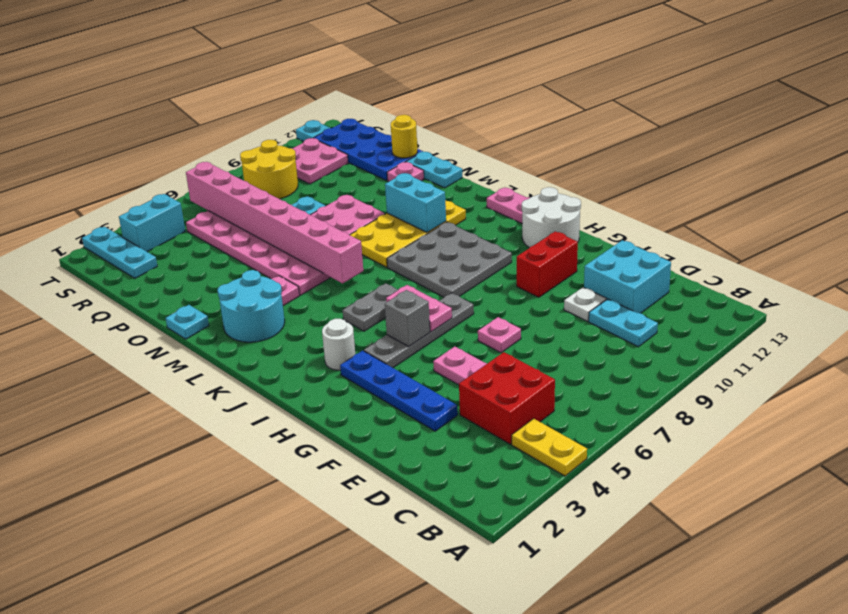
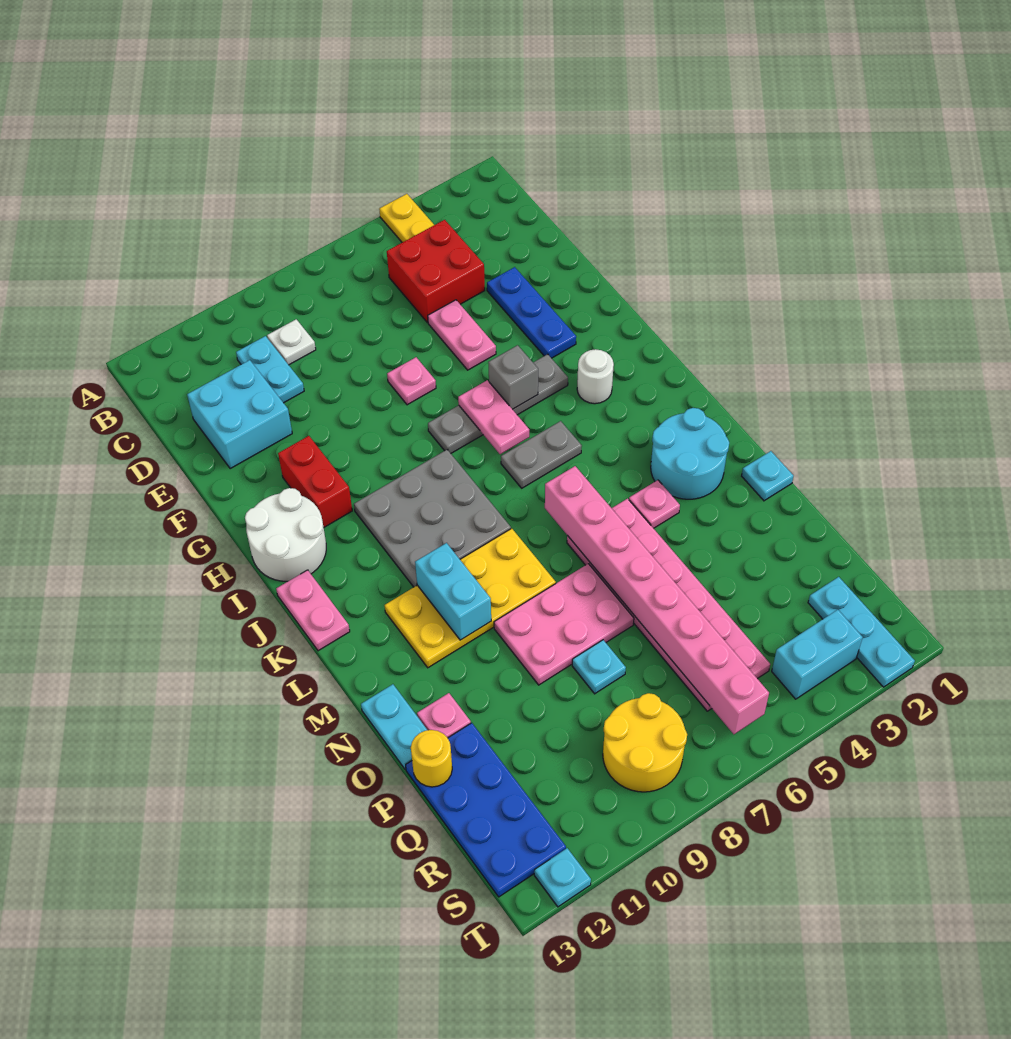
blue 1x4 plate [340,351,458,431] -> blue 1x3 plate [487,267,576,358]
white 1x1 plate [564,287,607,321] -> white 1x1 plate moved to [267,319,316,365]
red 1x2 brick [517,231,578,297] -> red 1x2 brick turned to [278,436,352,527]
pink 2x2 plate [291,138,348,184] -> none

